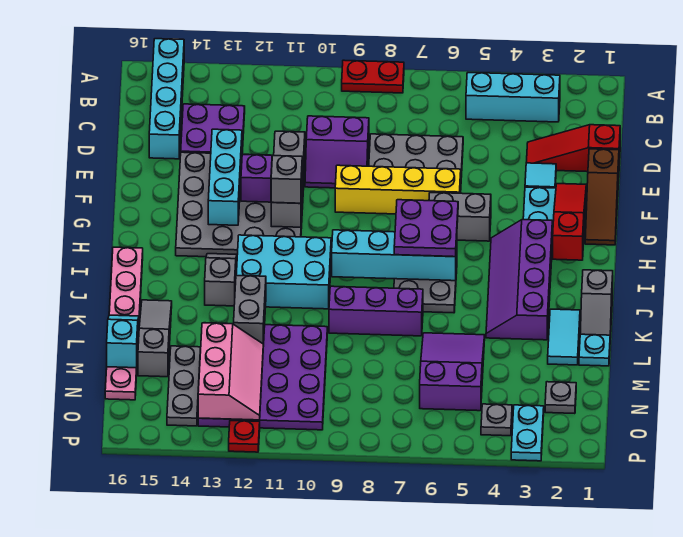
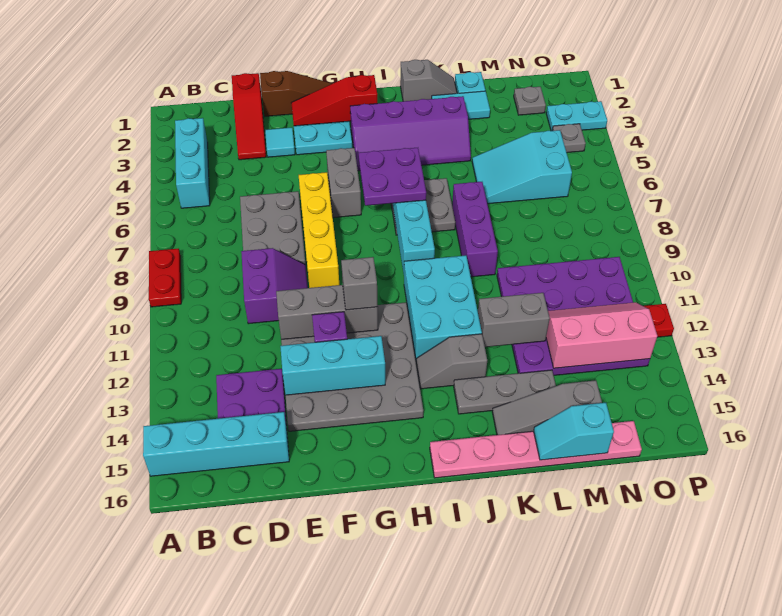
purple 2x3 slope [420,333,485,411] -> cyan 2x3 slope [472,130,572,204]
grey 1x3 plate [167,346,201,426] -> grey 1x3 plate moved to [454,370,556,414]

